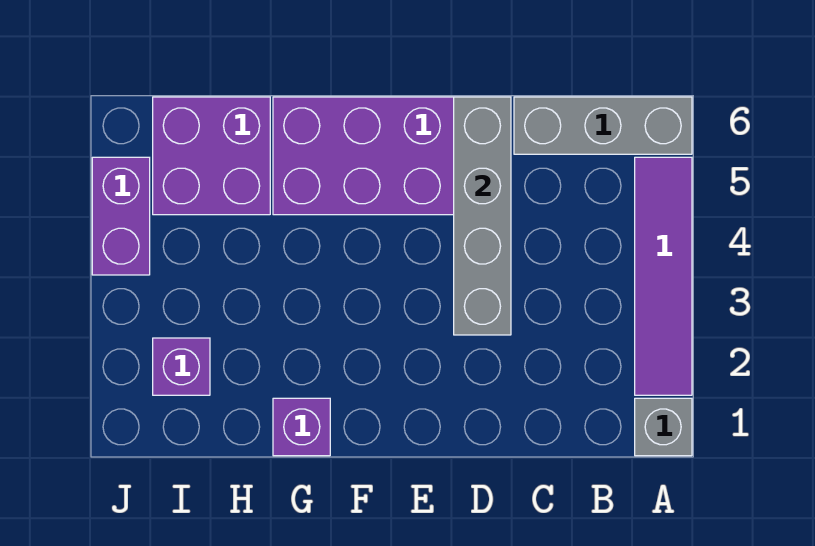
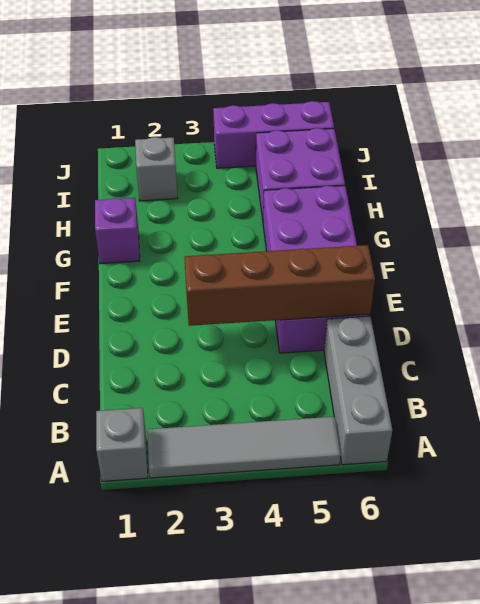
purple 1x4 tile [635,157,692,395] -> grey 1x4 tile [148,417,341,478]
grey 1x4 brick [454,97,511,335] -> brown 1x4 brick [184,245,375,326]
purple 1x1 brick [153,338,210,395] -> grey 1x1 brick [135,137,178,201]
purple 1x2 brick [92,157,150,275] -> purple 1x3 brick [213,101,334,168]

